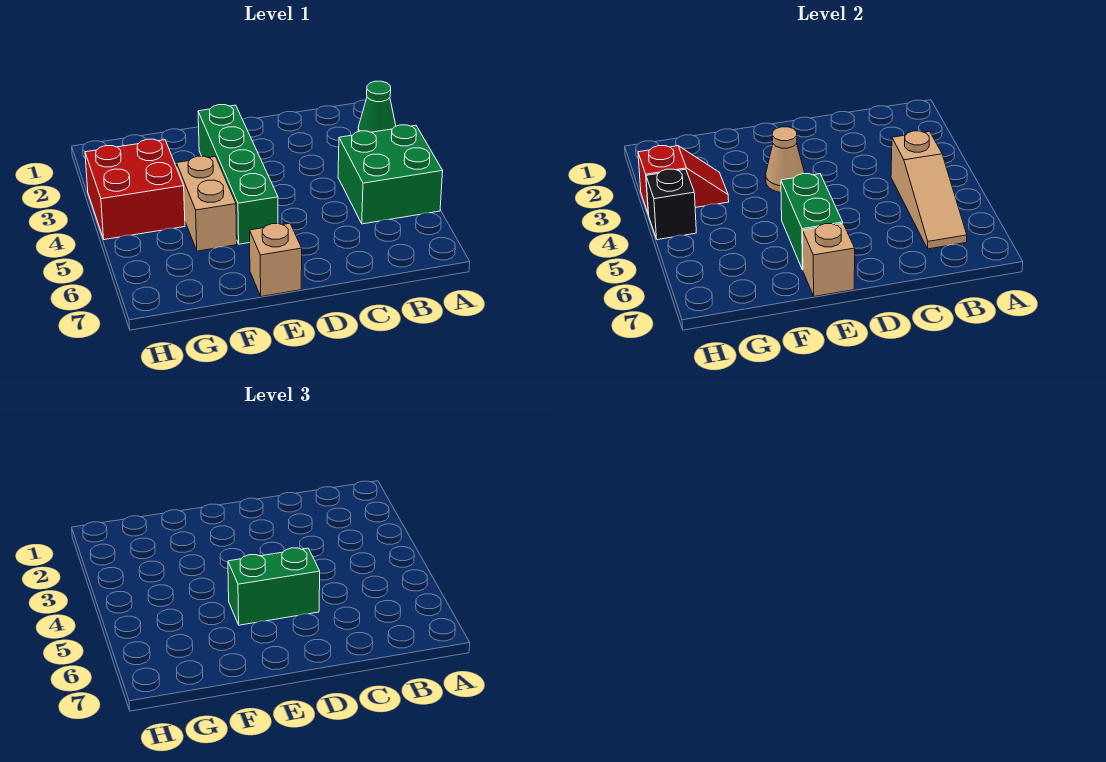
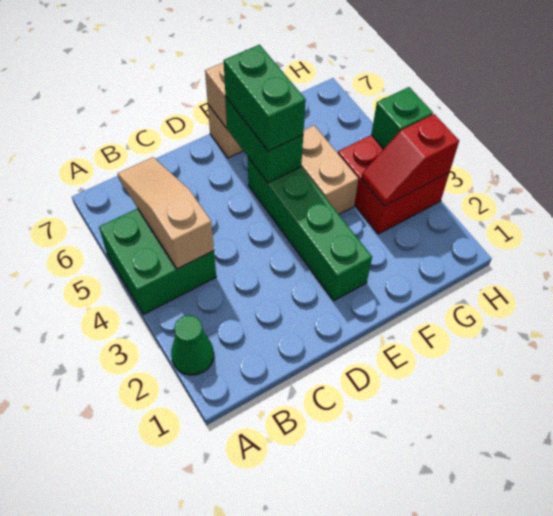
green 1x2 brick [228,548,320,625] -> green 1x2 brick turned to [224,45,306,151]
tan 1x1 cone [766,127,805,192] -> none
black 1x1 brick [646,169,696,240] -> green 1x1 brick [371,87,433,149]

